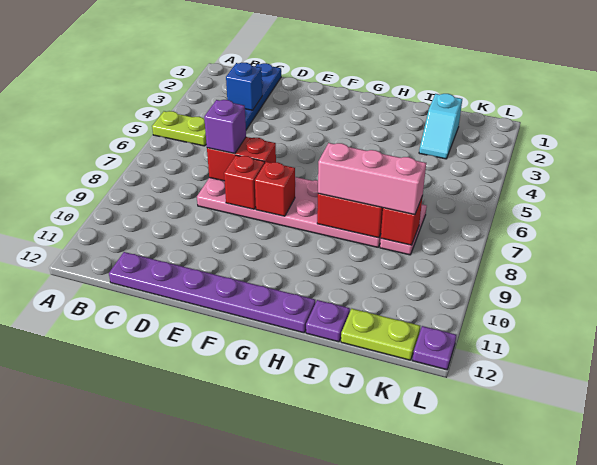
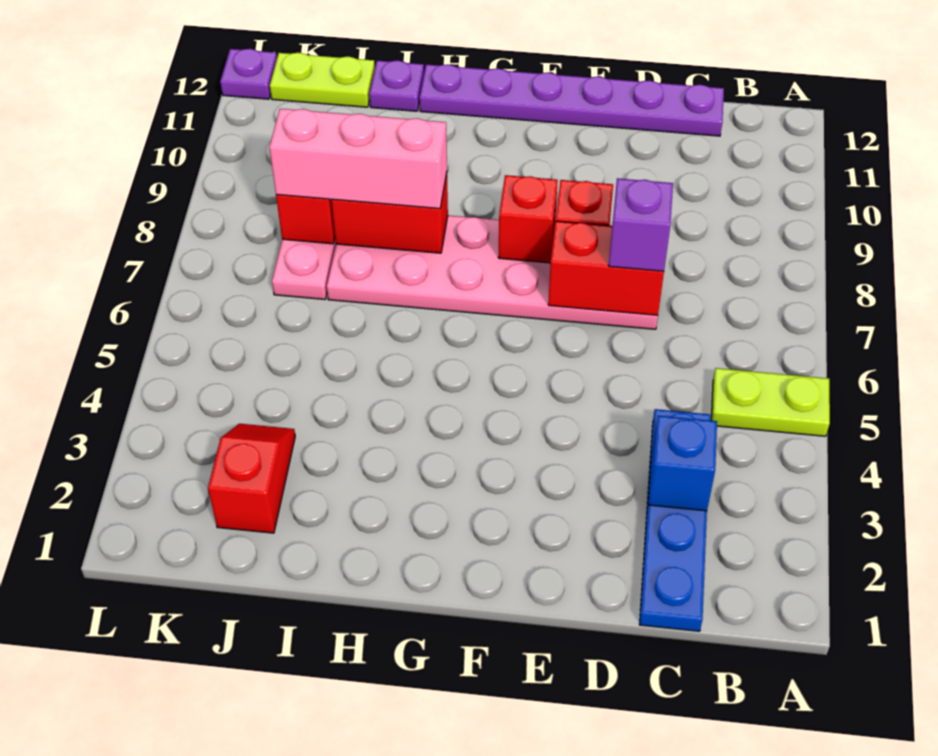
cyan 1x2 slope [419,94,462,159] -> red 1x2 slope [208,424,295,533]

